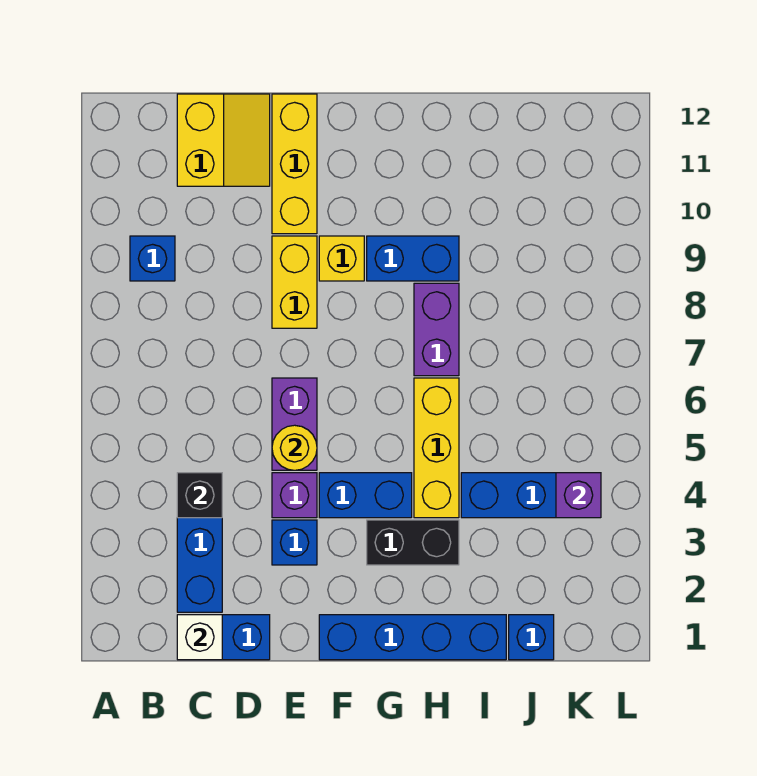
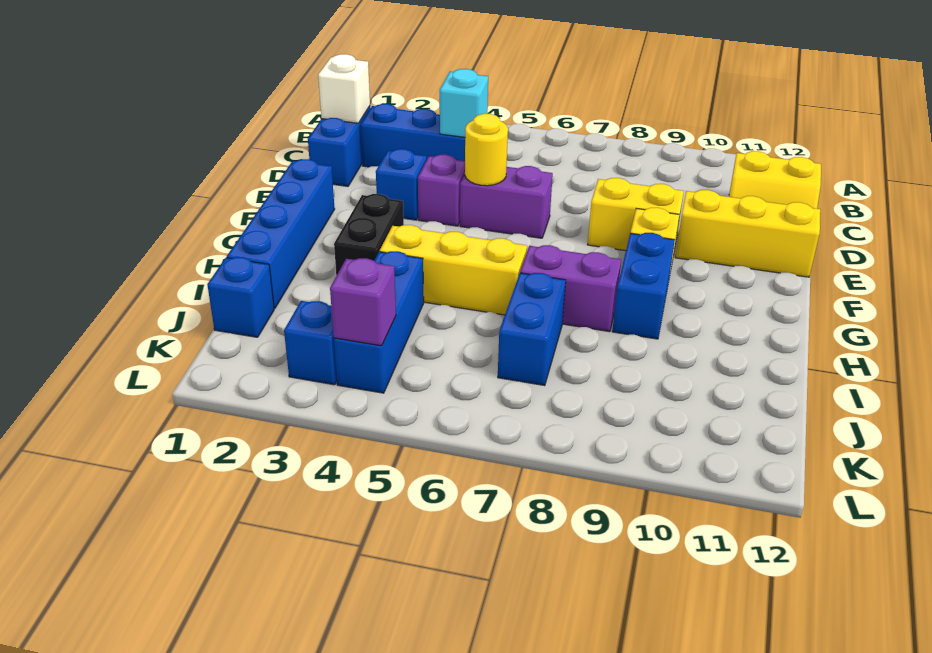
blue 1x1 brick [130,236,175,281] -> blue 1x1 brick moved to [284,301,337,385]
black 1x1 brick [177,473,222,518] -> cyan 1x1 brick [440,69,488,137]
blue 1x2 brick [319,473,412,518] -> blue 1x2 brick moved to [498,273,566,386]

